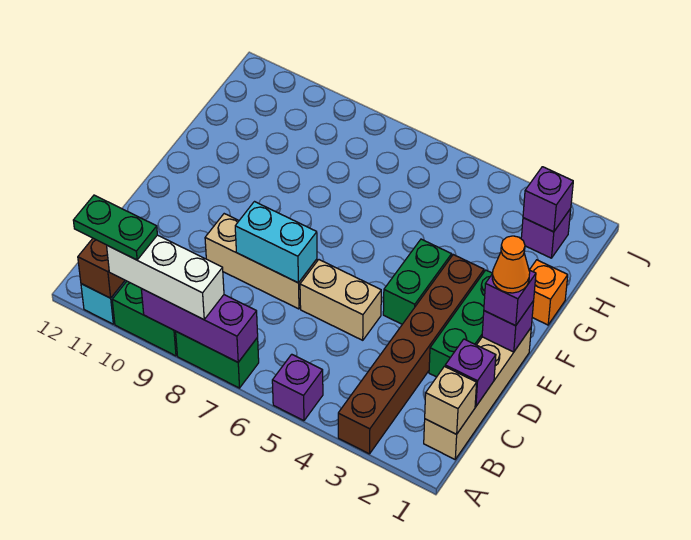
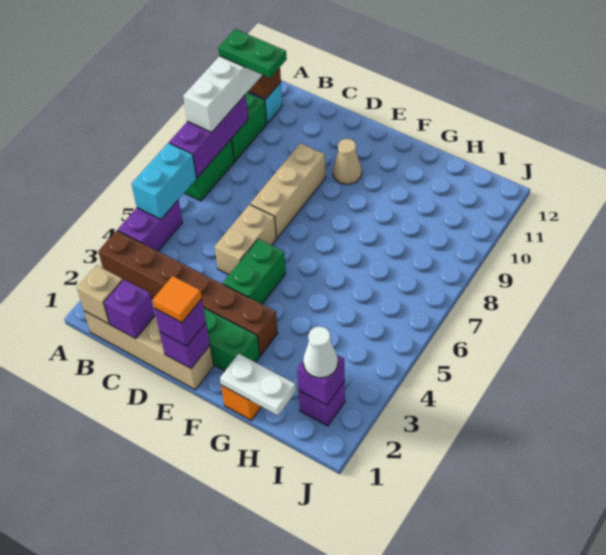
purple 1x1 brick [272,354,323,421] -> purple 1x2 brick [118,200,183,251]
green 1x2 plate [73,195,157,260] -> green 1x2 plate turned to [218,29,287,78]
cyan 1x2 brick [235,202,317,283] -> cyan 1x2 brick moved to [132,143,196,219]
orange 1x1 cone [492,236,530,293] -> orange 1x1 tile [152,276,202,323]
green 1x2 brick [383,239,452,324] -> green 1x2 brick turned to [223,239,286,304]
none -> tan 1x1 cone [333,139,362,185]
none -> white 1x2 plate [220,354,296,415]
none -> white 1x1 cone [303,326,338,378]

